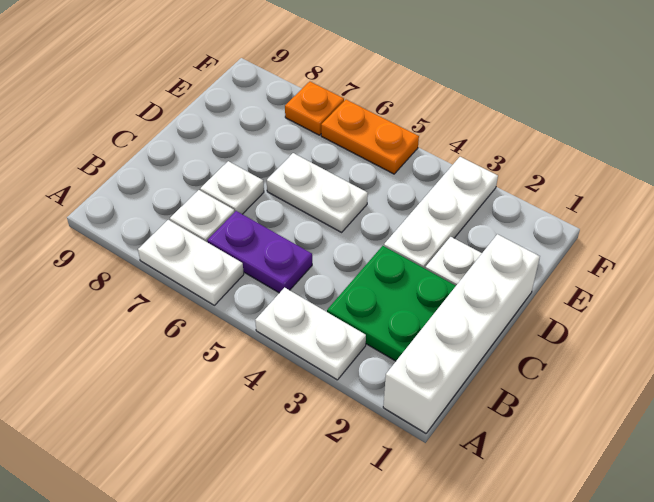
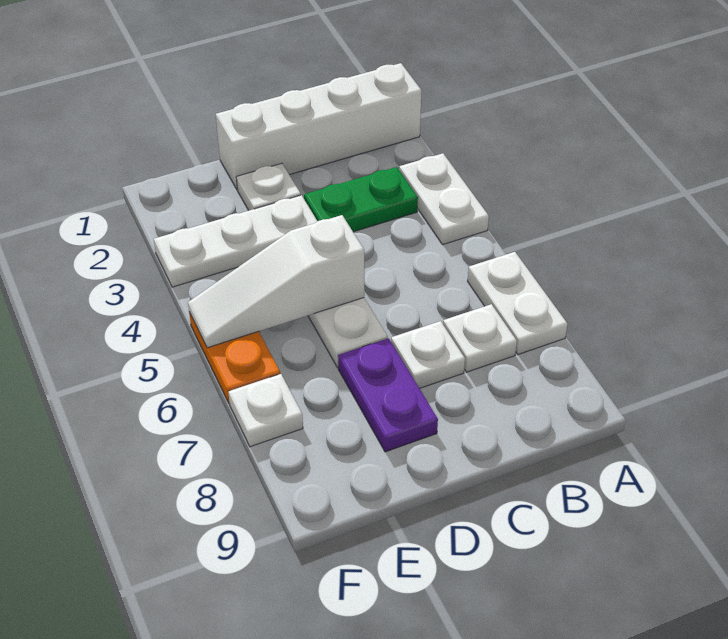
green 2x2 plate [327,246,456,361] -> green 1x2 plate [304,167,418,232]
purple 1x2 plate [207,211,312,293] -> purple 1x2 plate moved to [338,338,438,452]
none -> white 1x3 slope [188,215,364,348]
orange 1x1 plate [285,82,344,135] -> white 1x1 plate [228,374,303,447]

